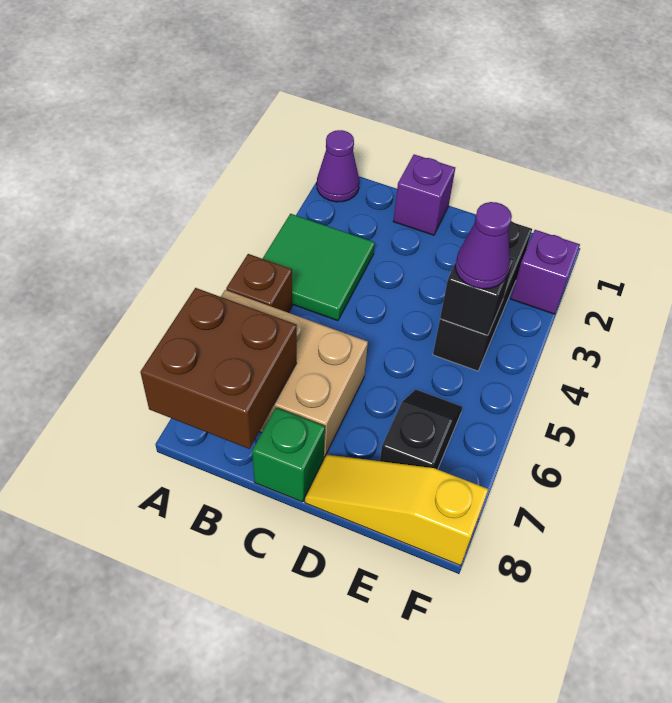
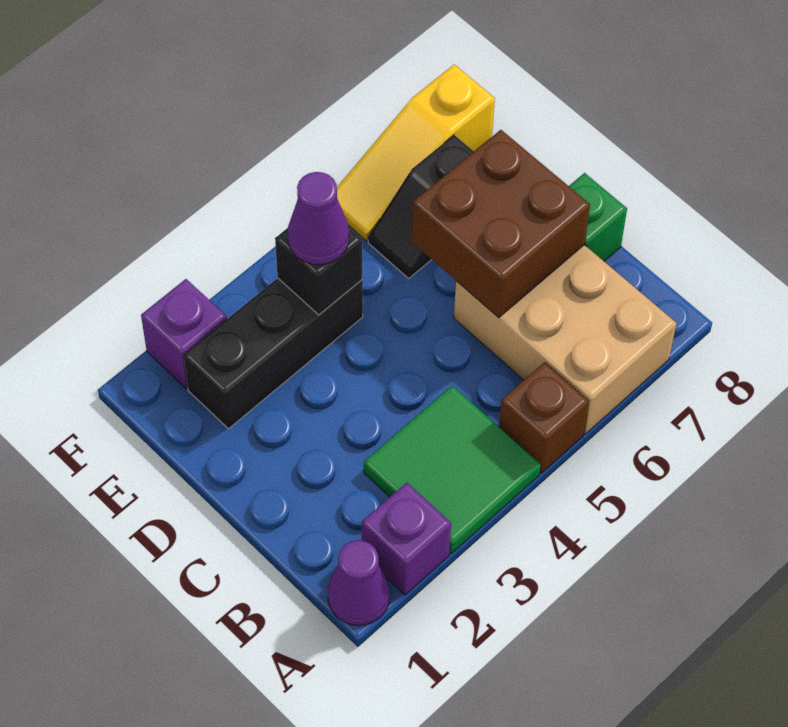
brown 2x2 brick [140,288,297,449] -> brown 2x2 brick moved to [412,130,590,318]
purple 1x1 brick [393,154,455,235] -> purple 1x1 brick moved to [362,482,451,595]
yellow 1x3 slope [305,454,488,566] -> yellow 1x3 slope turned to [337,64,495,241]

